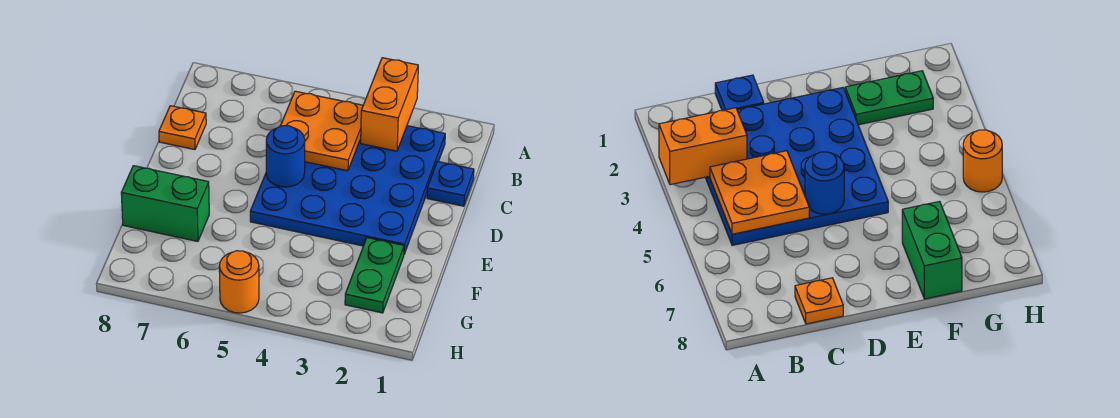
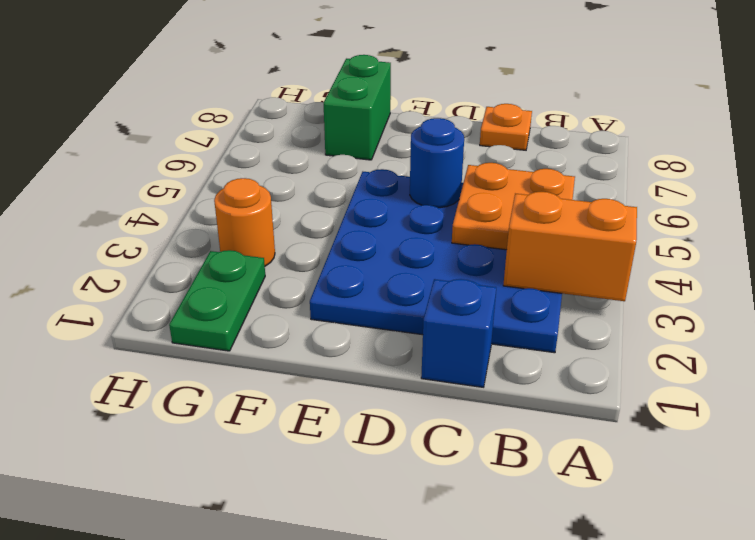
blue 1x1 plate [427,161,474,206] -> blue 1x1 brick [421,279,496,387]
green 1x2 plate [345,238,404,313] -> green 1x2 plate turned to [169,250,265,351]
orange 1x1 round brick [219,251,259,313] -> orange 1x1 round brick moved to [214,178,275,266]

